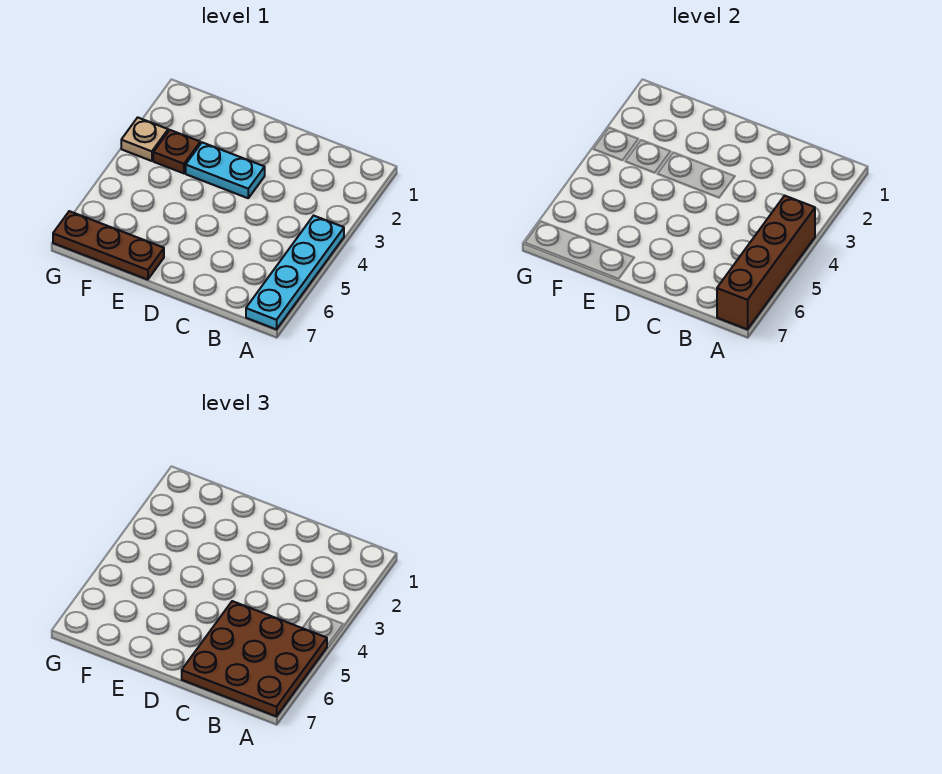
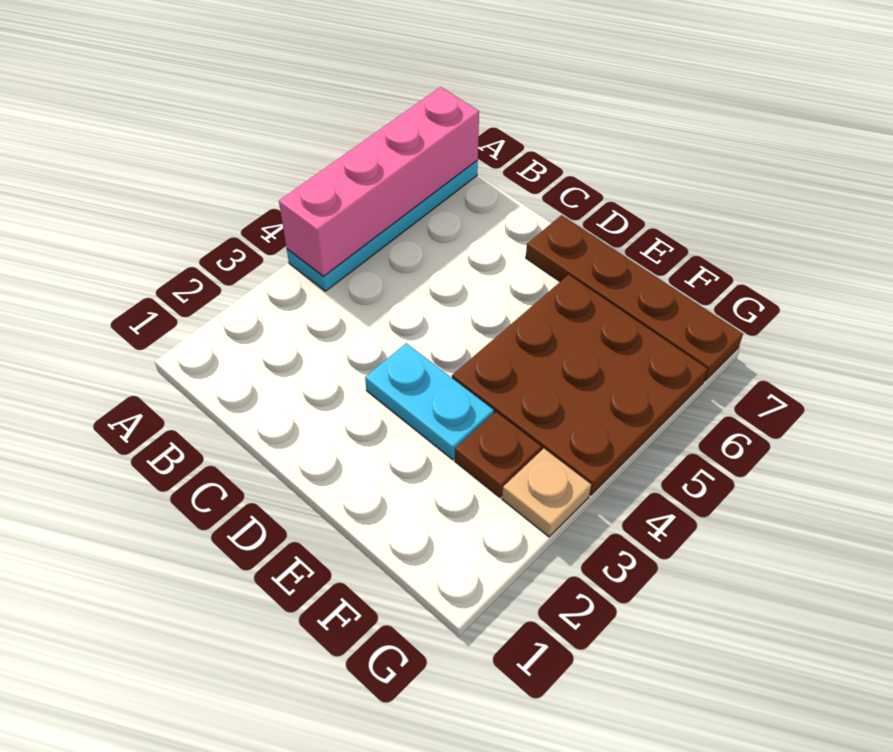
brown 1x4 brick [717,196,815,329] -> pink 1x4 brick [279,87,479,276]
brown 3x3 plate [182,601,327,716] -> brown 3x3 plate moved to [452,275,708,495]
brown 1x3 plate [53,211,164,280] -> brown 1x4 plate [526,215,743,381]

